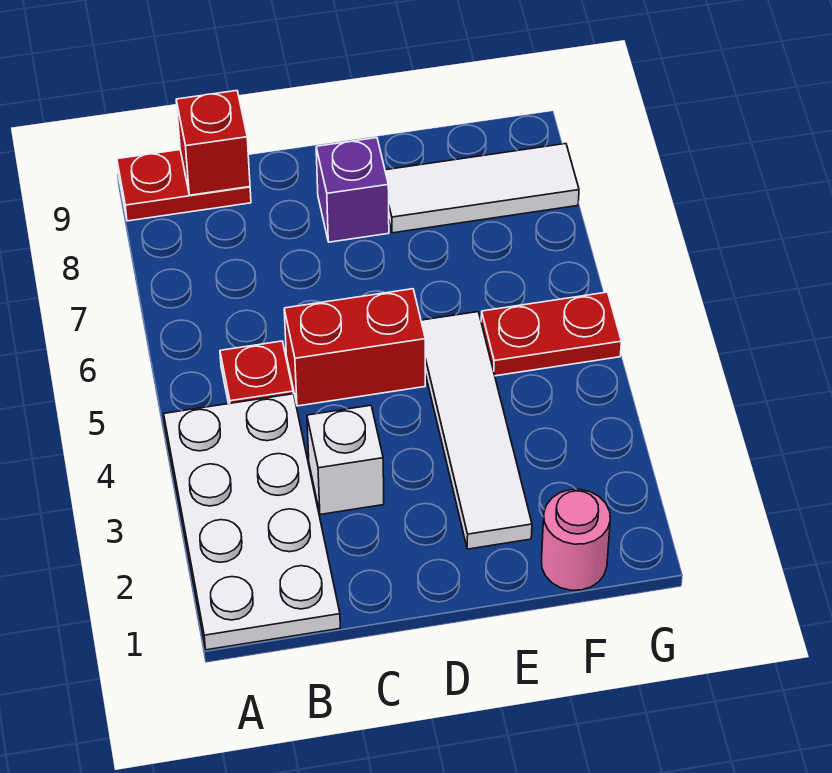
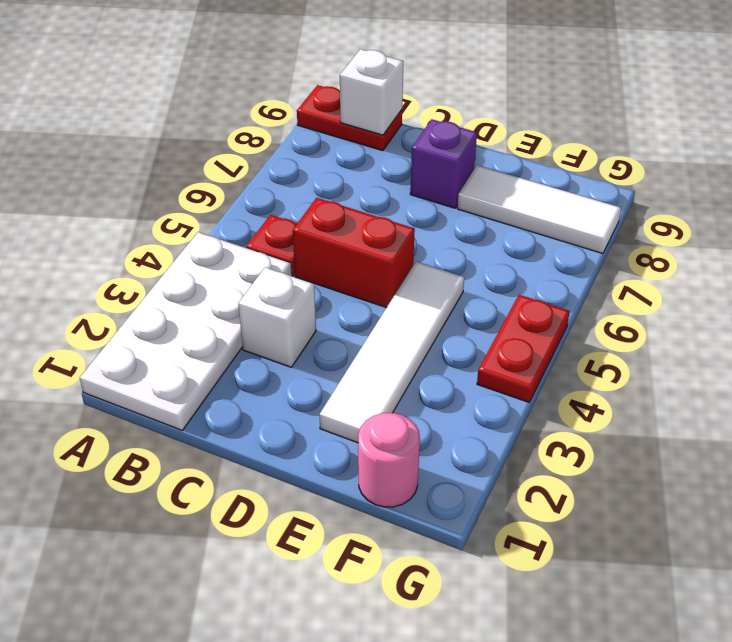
red 1x1 brick [176,91,250,195] -> white 1x1 brick [340,49,403,135]
red 1x2 plate [481,292,622,376] -> red 1x2 plate turned to [477,295,570,402]

